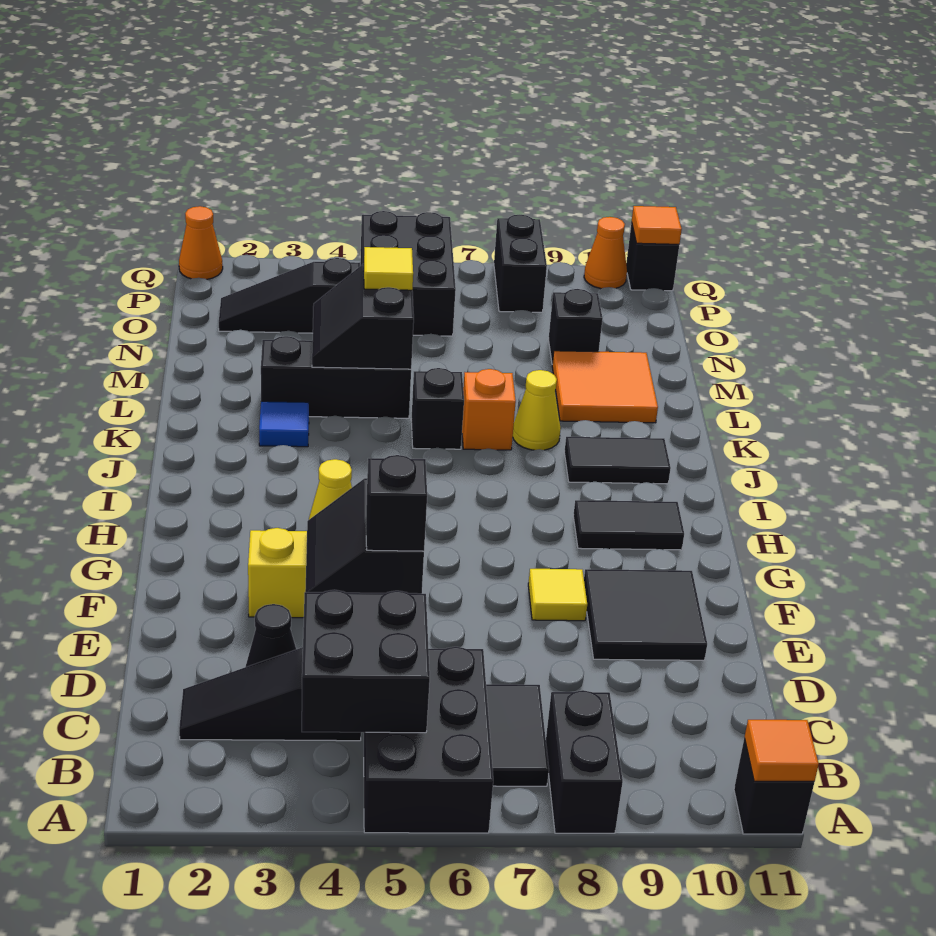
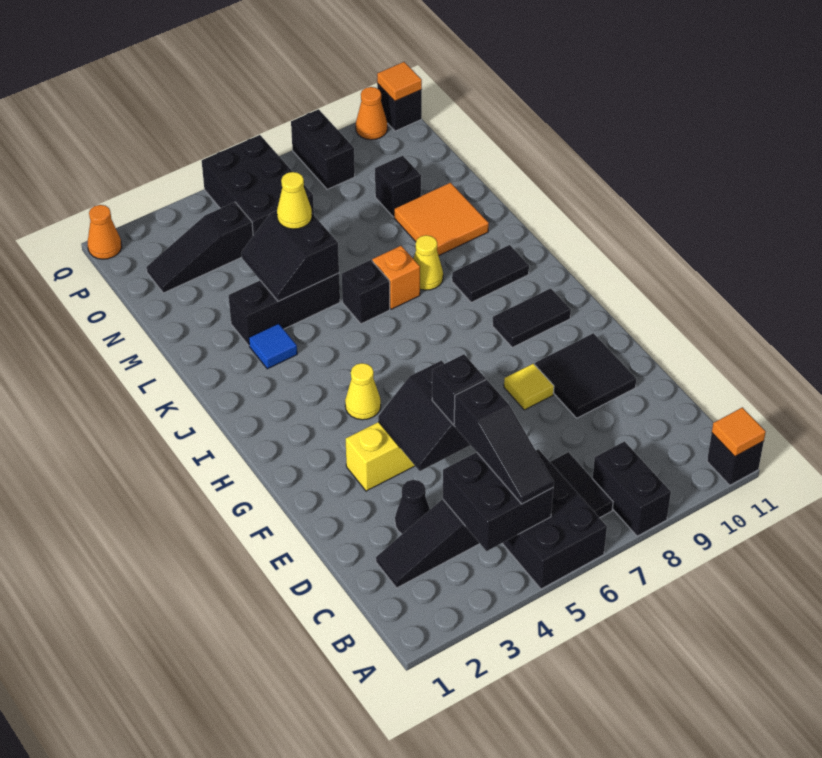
none -> black 1x3 slope [454,380,554,504]
yellow 1x1 tile [364,247,413,290] -> yellow 1x1 cone [277,172,312,229]

